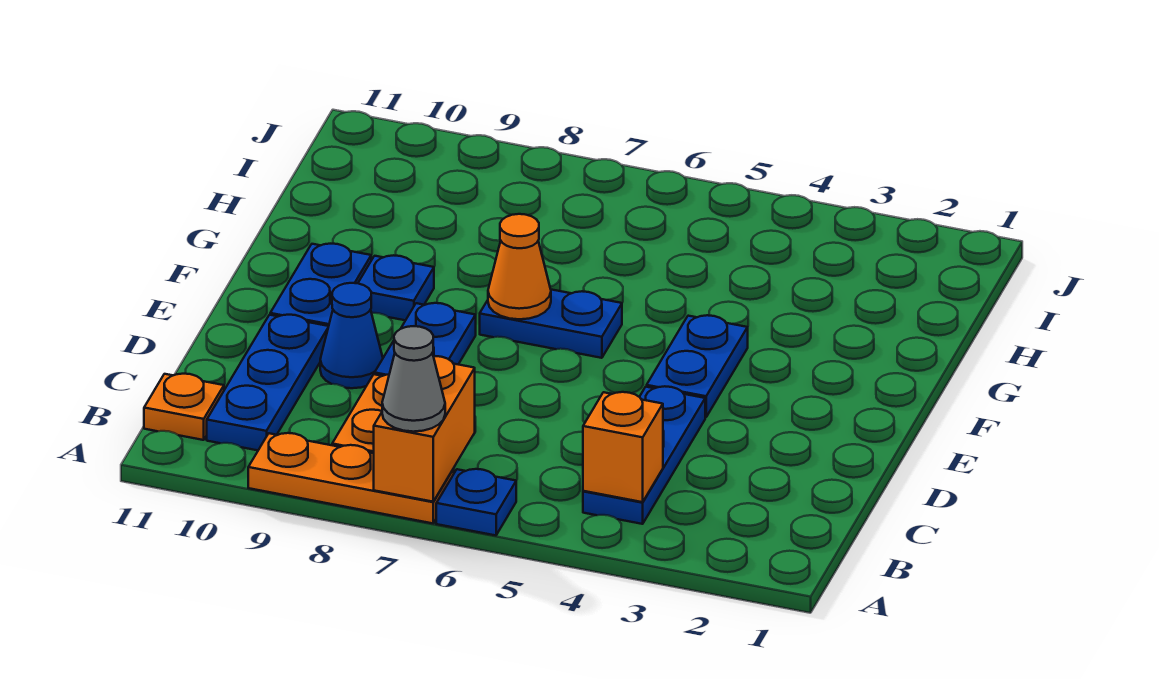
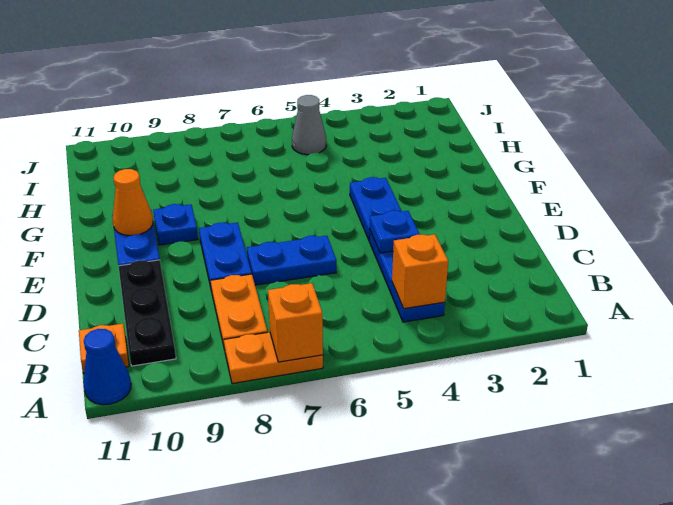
blue 1x1 plate [436,469,516,535] -> blue 1x1 plate moved to [370,211,419,253]
orange 1x3 plate [248,433,454,523] -> orange 1x2 plate [224,332,323,384]
orange 1x2 brick [374,356,475,502] -> orange 1x1 brick [268,283,323,362]
grey 1x1 cone [382,326,445,432] -> grey 1x1 cone moved to [292,95,326,155]
blue 1x3 plate [207,315,329,450] -> black 1x3 plate [119,260,176,366]
blue 1x1 cone [320,283,383,388] -> blue 1x1 cone moved to [84,329,131,405]
blue 1x2 plate [480,290,622,358] -> blue 1x2 plate moved to [247,236,336,285]
orange 1x1 cone [488,214,551,319] -> orange 1x1 cone moved to [113,169,153,236]

